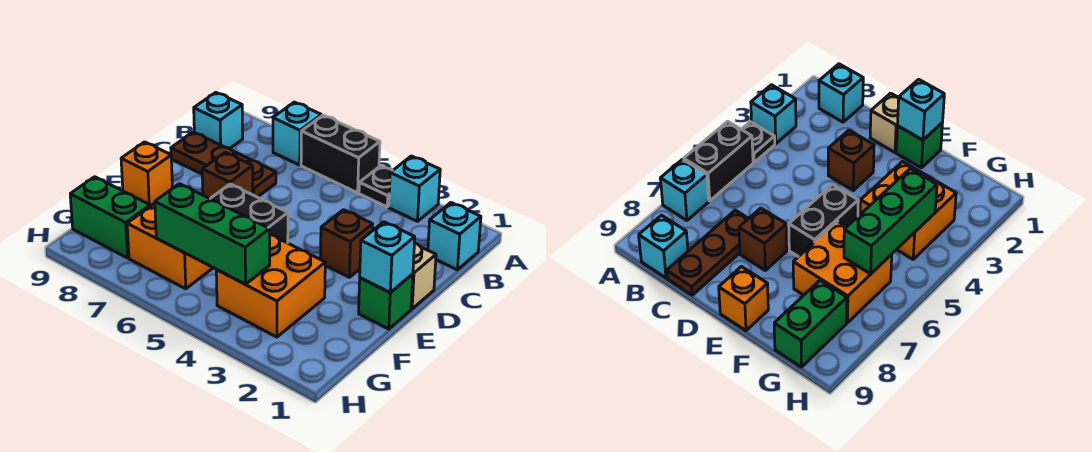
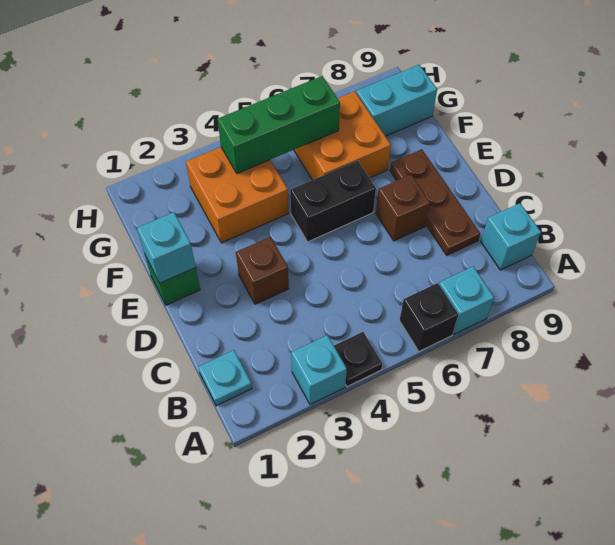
black 1x2 brick [301,115,380,193] -> black 1x1 brick [399,283,458,351]
cyan 1x1 brick [428,203,481,270] -> cyan 1x1 plate [198,350,252,406]
brown 1x3 plate [171,132,276,197] -> brown 1x3 plate turned to [390,149,480,255]
tan 1x1 brick [411,243,436,309] -> none
orange 1x1 brick [121,142,172,206] -> none
green 1x2 brick [70,177,150,258] -> cyan 1x2 brick [356,65,437,136]

